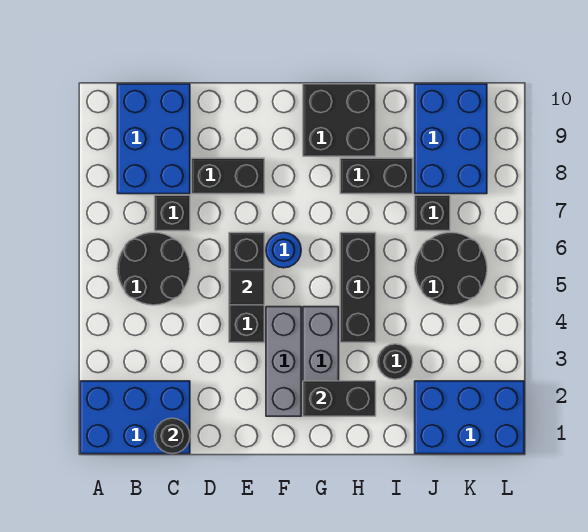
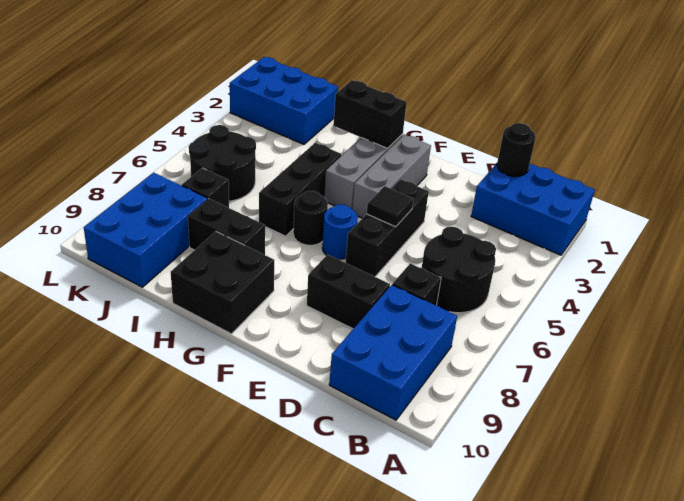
black 1x1 round brick [377,344,413,379] -> black 1x1 round brick moved to [293,191,328,245]

